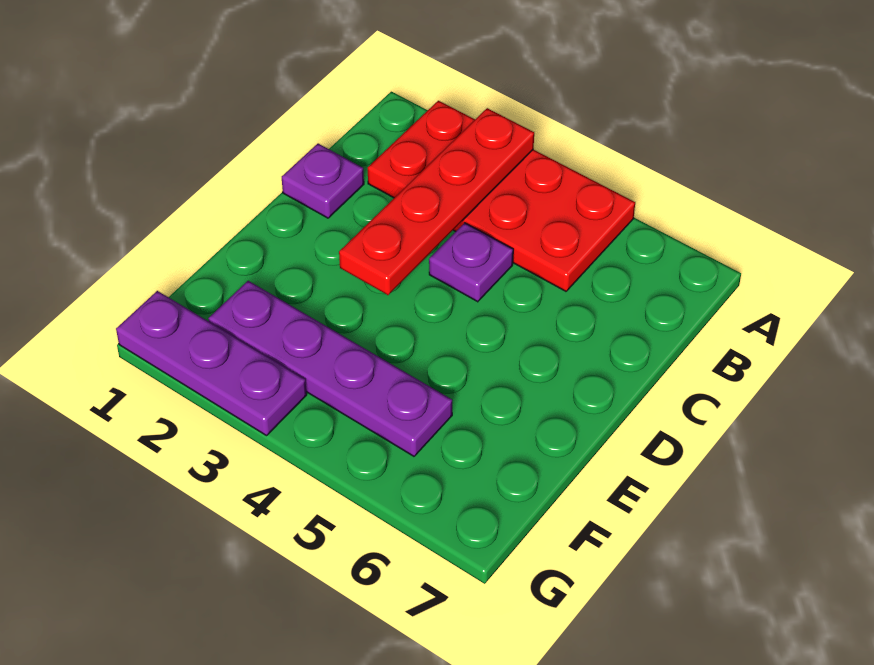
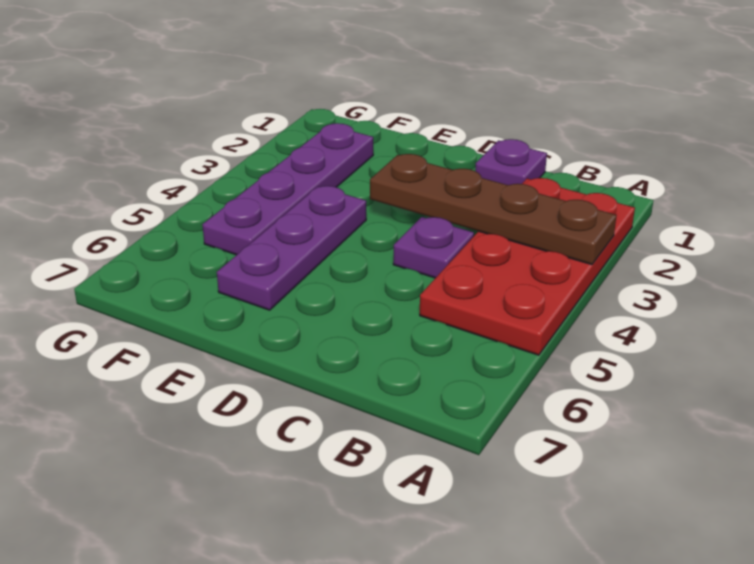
red 1x4 plate [339,108,534,295] -> brown 1x4 plate [370,154,616,265]
purple 1x3 plate [116,291,307,436] -> purple 1x3 plate moved to [217,186,366,310]

